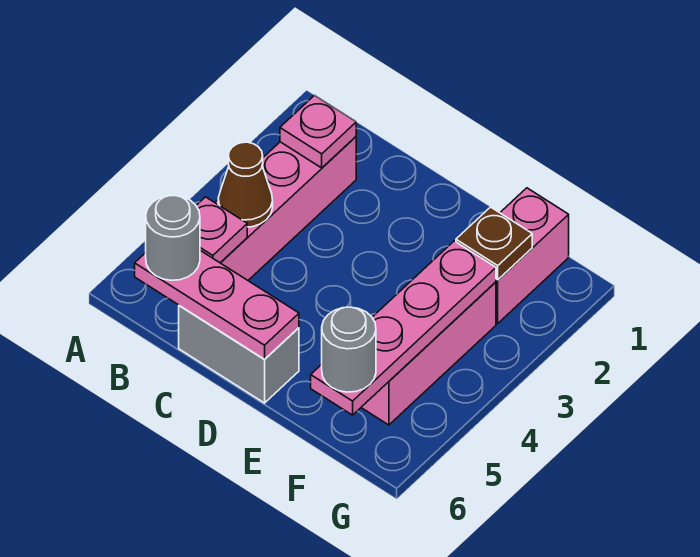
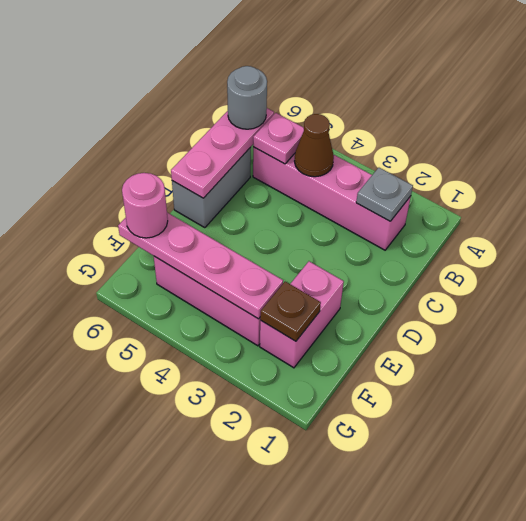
pink 1x1 plate [280,95,356,168] -> grey 1x1 plate [356,168,413,221]
pink 1x2 brick [496,188,569,323] -> pink 1x2 brick turned to [260,261,344,368]
grey 1x1 round brick [322,307,376,392] -> pink 1x1 round brick [122,173,168,238]

